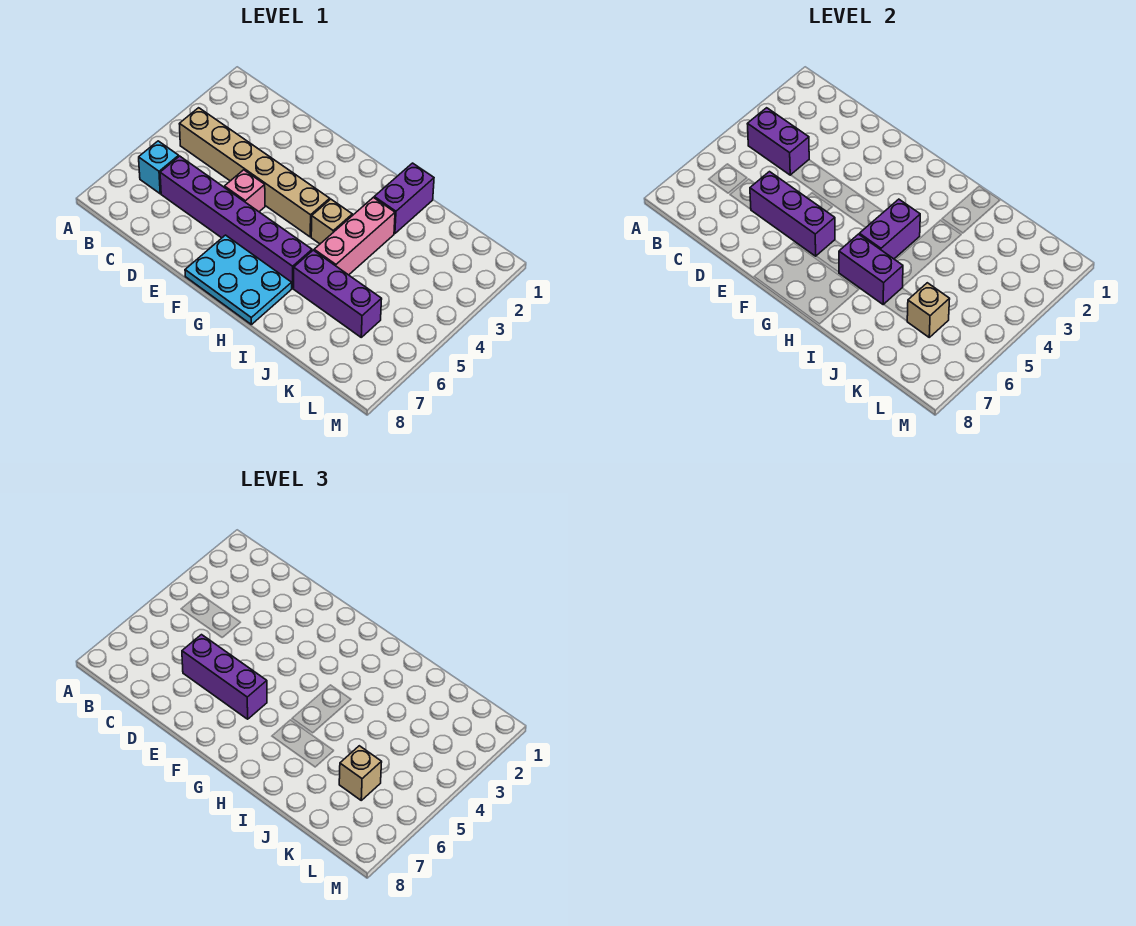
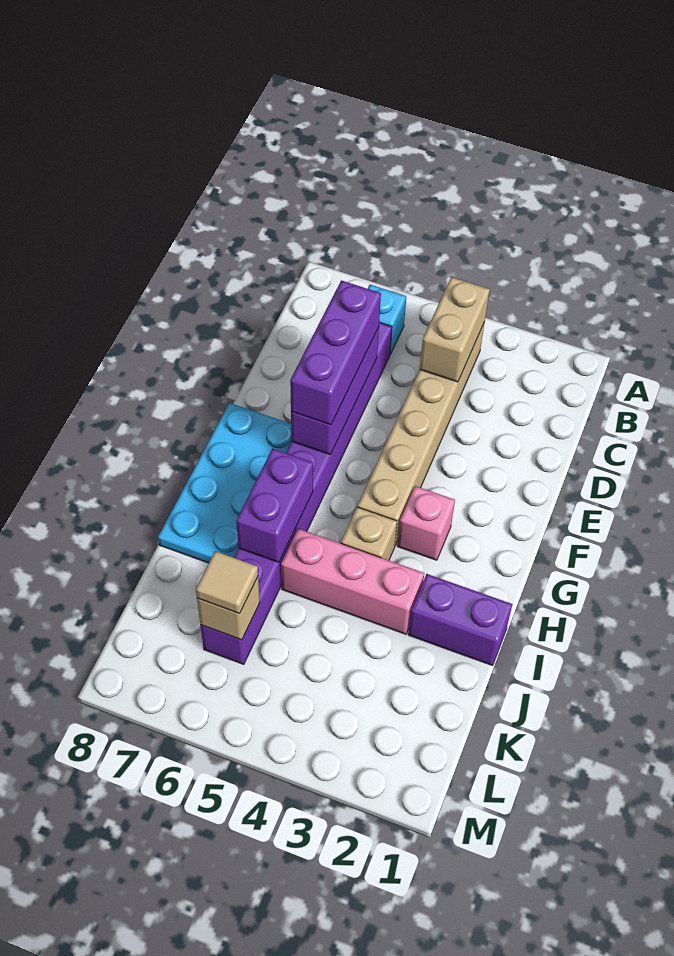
purple 1x2 brick [748,108,809,175] -> tan 1x2 brick [420,277,490,382]
pink 1x1 brick [224,170,265,212] -> pink 1x1 brick moved to [397,486,455,560]
cyan 2x3 plate [185,235,292,325] -> cyan 2x4 plate [158,403,292,563]
purple 1x2 brick [859,199,920,259] -> none
tan 1x1 brick [339,746,382,800] -> tan 1x1 tile [196,551,258,614]

